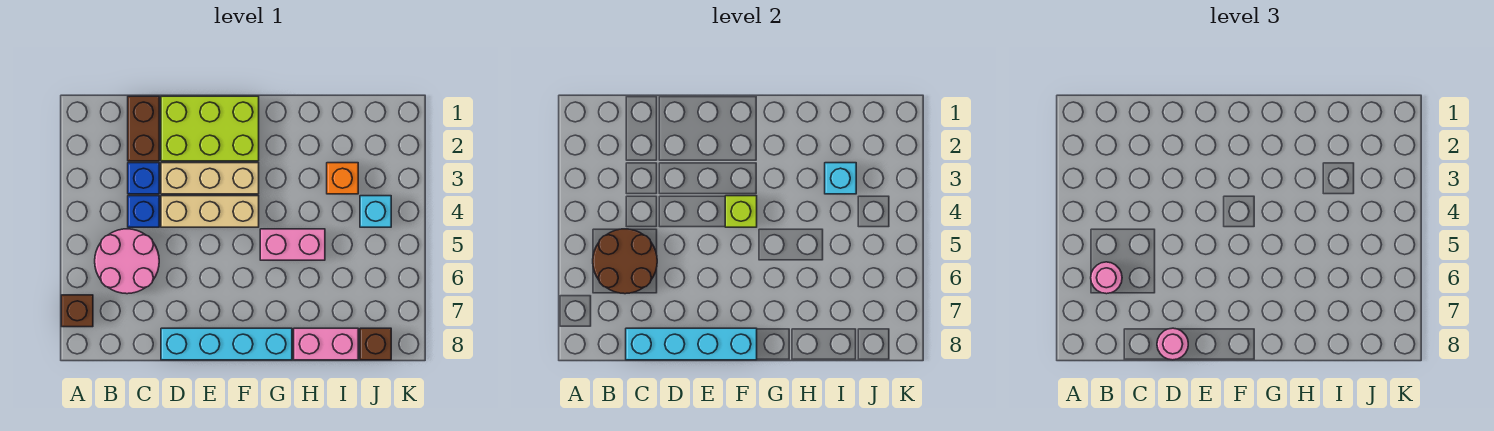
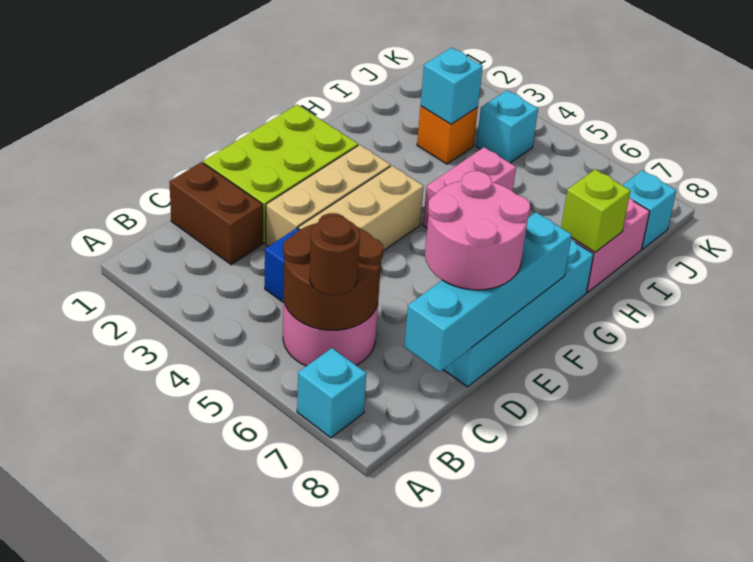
brown 1x1 brick [61,295,93,327] -> cyan 1x1 brick [297,348,366,438]
pink 1x1 round brick [1091,262,1122,294] -> brown 1x1 round brick [310,216,360,295]
blue 1x1 brick [128,163,159,194] -> none
pink 1x1 round brick [1157,328,1188,360] -> pink 2x2 round brick [425,171,530,290]
lime 1x1 brick [725,196,757,227] -> lime 1x1 brick moved to [561,169,630,252]
brown 1x1 brick [360,328,391,360] -> cyan 1x1 brick [623,170,676,249]

